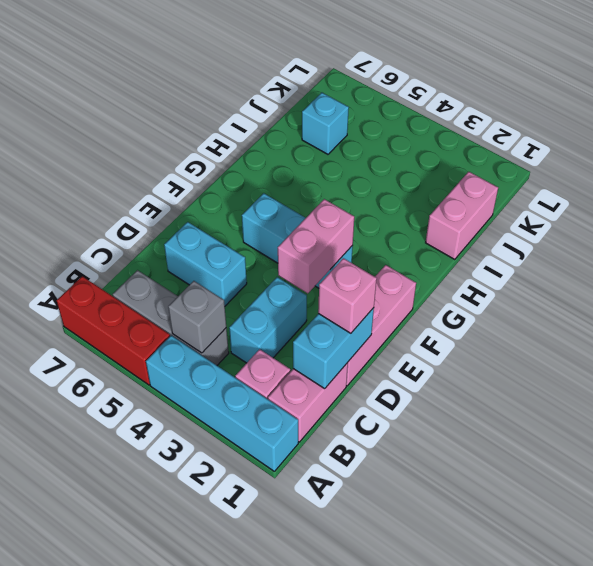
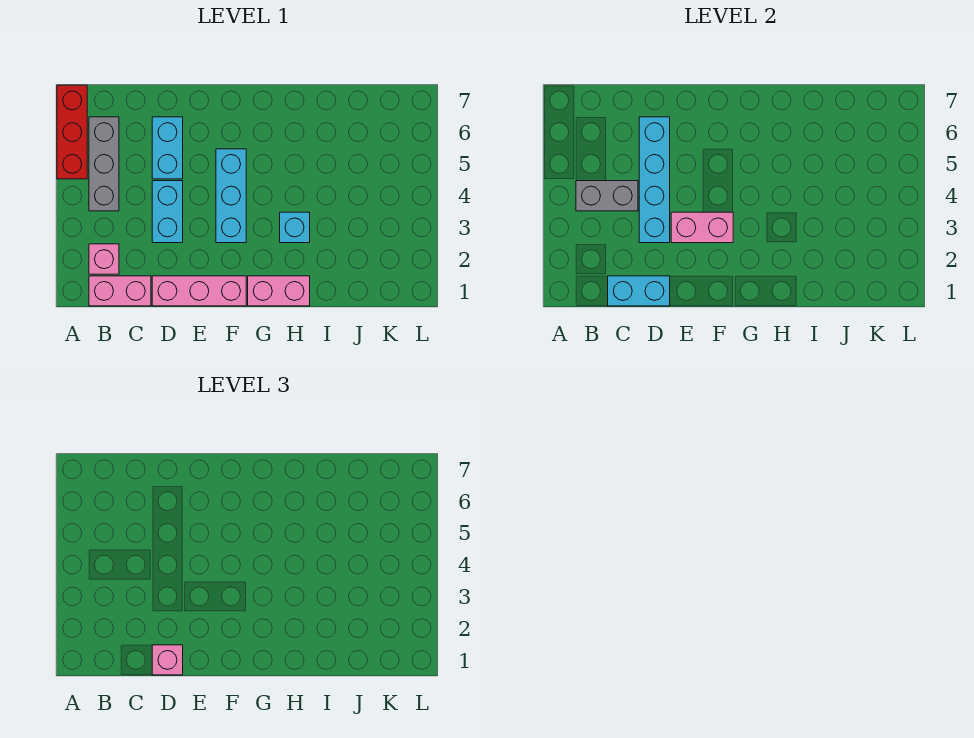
cyan 1x4 brick [146,335,298,471] -> cyan 1x4 brick moved to [639,117,670,243]
grey 1x1 brick [168,281,226,353] -> grey 1x2 brick [576,181,638,211]
cyan 1x2 brick [229,277,307,363] -> cyan 1x2 brick turned to [152,181,183,243]
pink 1x2 brick [426,172,498,260] -> pink 1x2 brick moved to [248,276,310,306]
cyan 1x1 brick [302,93,349,154] -> cyan 1x1 brick moved to [280,212,310,243]

